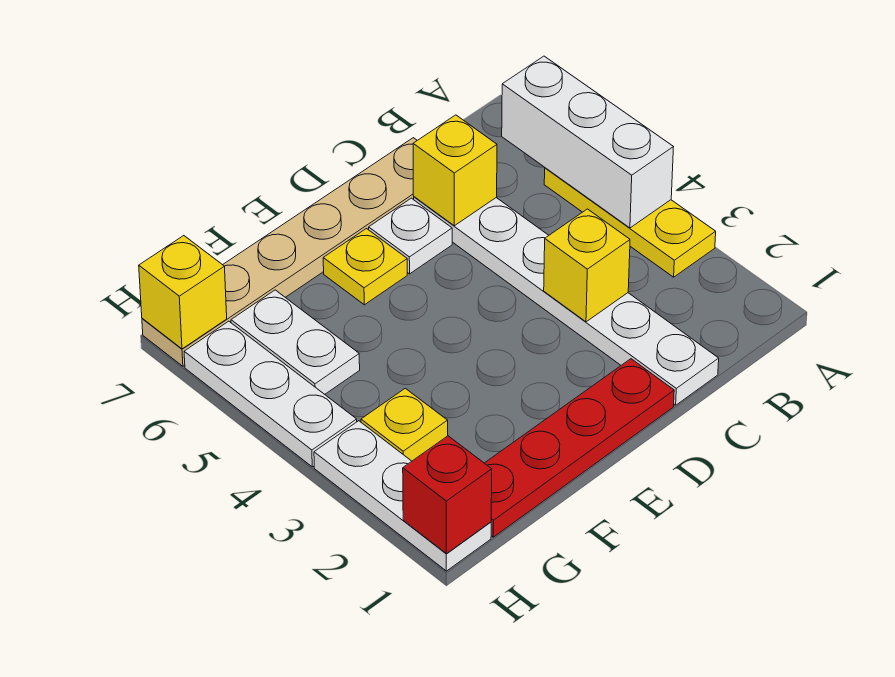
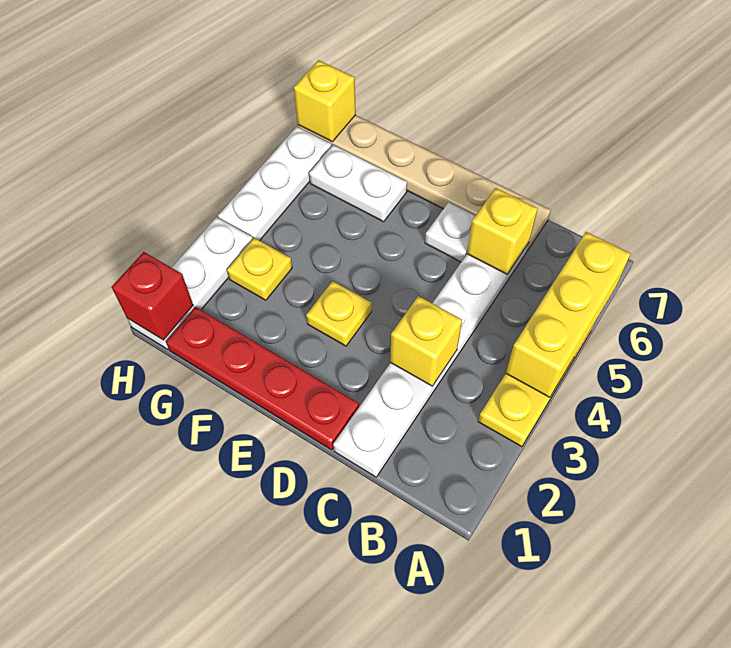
white 1x3 brick [502,56,673,228] -> yellow 1x3 brick [506,232,631,397]
yellow 1x1 plate [323,229,407,305] -> yellow 1x1 plate moved to [306,281,372,346]
white 1x2 plate [231,290,360,394] -> white 1x2 plate turned to [309,145,407,222]

